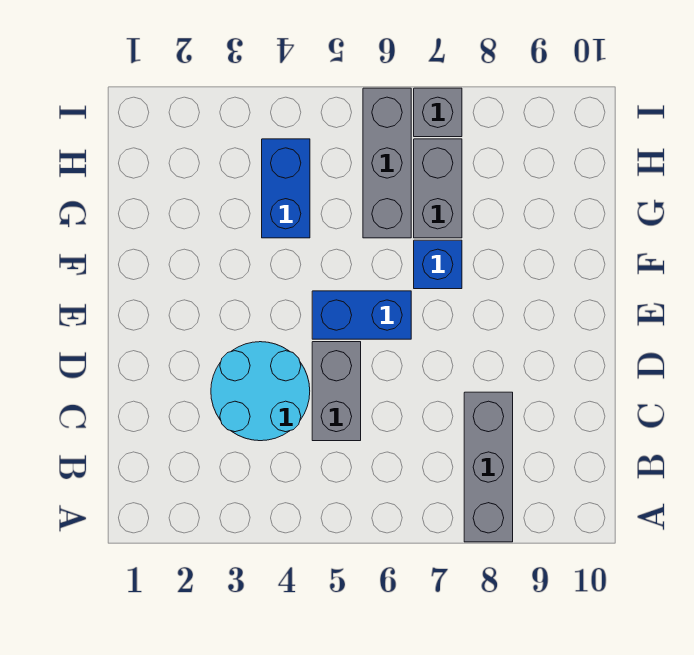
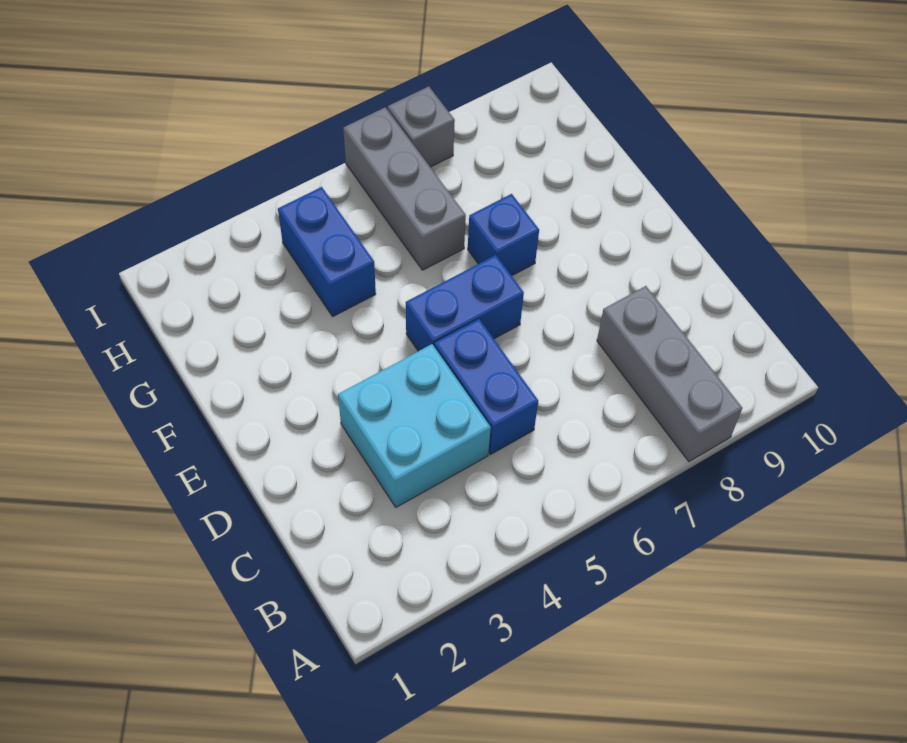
cyan 2x2 round brick [211,342,310,441] -> cyan 2x2 brick [338,344,491,507]
grey 1x2 brick [312,342,361,441] -> blue 1x2 brick [434,319,538,454]
grey 1x2 brick [414,139,462,238] -> none

